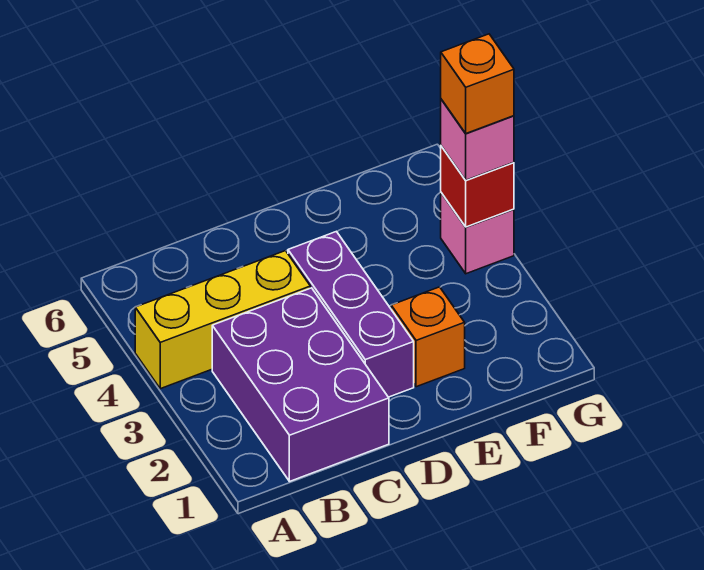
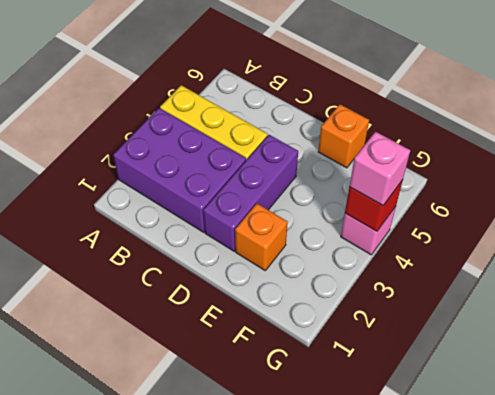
purple 2x3 brick [212,288,389,482] -> purple 2x3 brick turned to [113,108,246,232]
orange 1x1 brick [441,34,514,133] -> orange 1x1 brick moved to [318,104,369,168]

